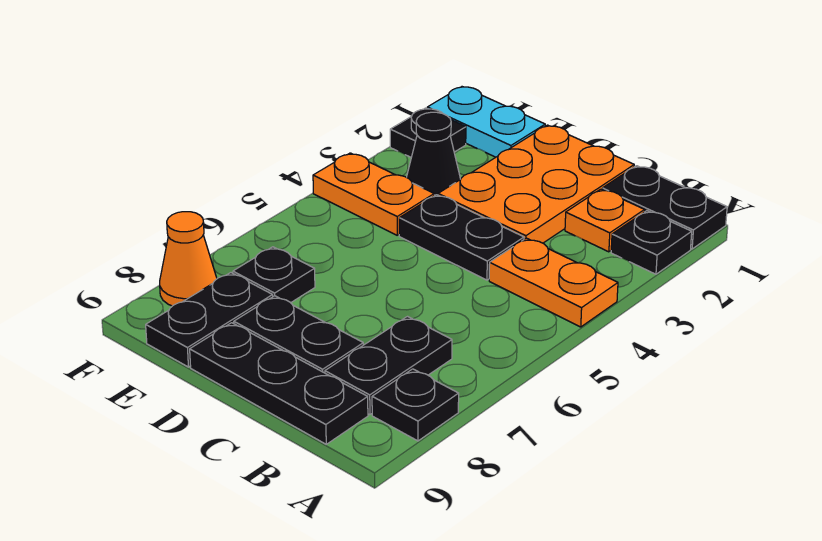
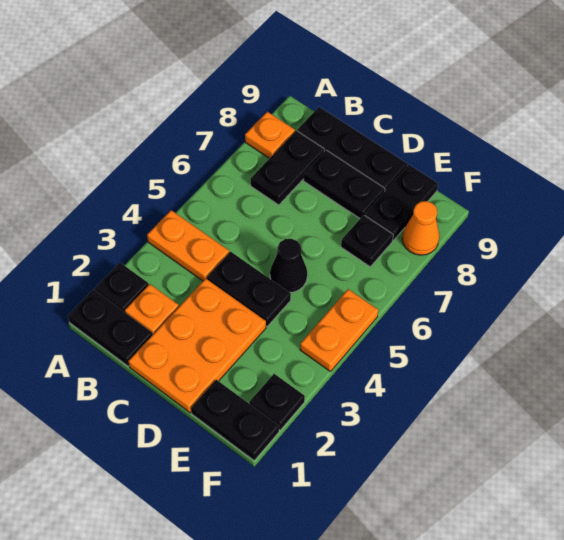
black 1x1 plate [372,369,459,441] -> orange 1x1 plate [245,112,295,159]
cyan 1x2 plate [427,87,545,157] -> black 1x2 plate [191,380,279,460]
black 1x1 cone [407,112,460,196] -> black 1x1 cone moved to [270,239,307,292]
orange 1x2 plate [313,153,434,235] -> orange 1x2 plate turned to [300,289,378,372]

